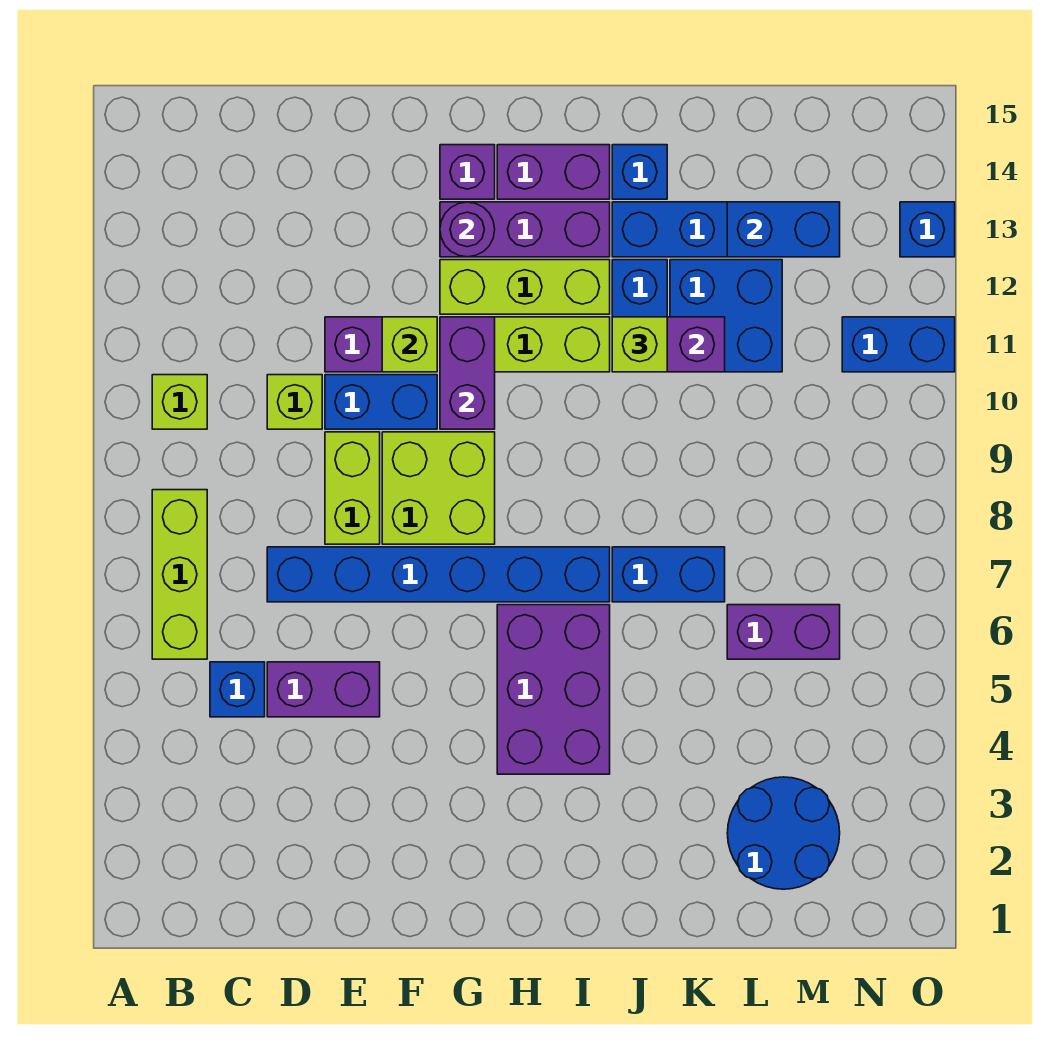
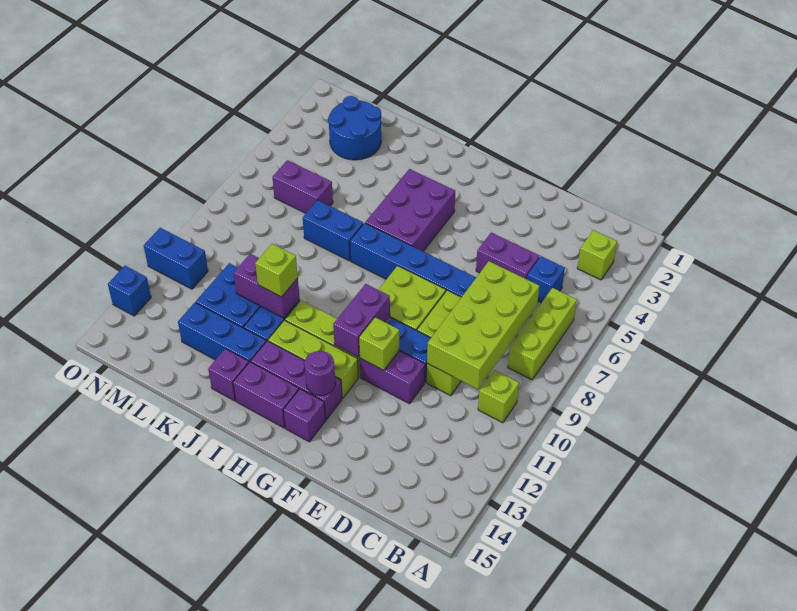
none -> lime 1x1 brick [577,230,617,280]
none -> lime 2x4 brick [427,261,539,389]
blue 1x1 brick [612,145,667,199] -> purple 1x1 brick [208,349,249,401]
blue 1x2 brick [727,202,840,257] -> none

